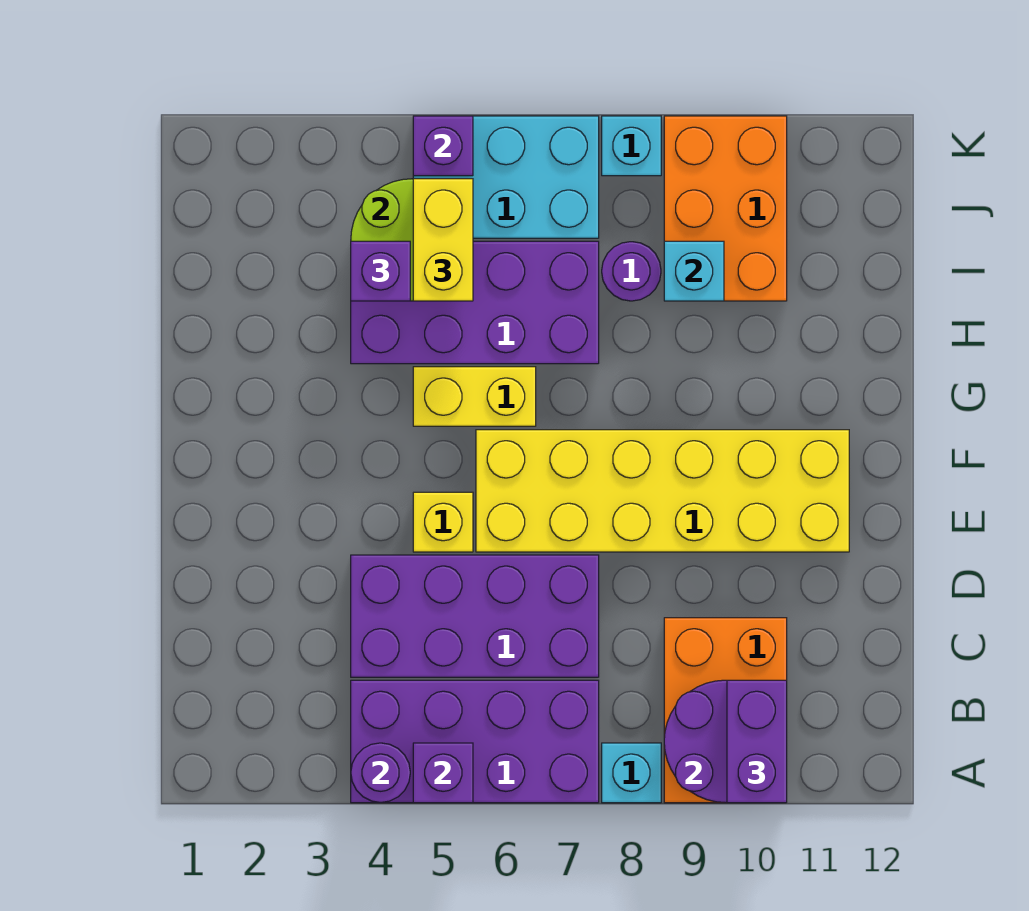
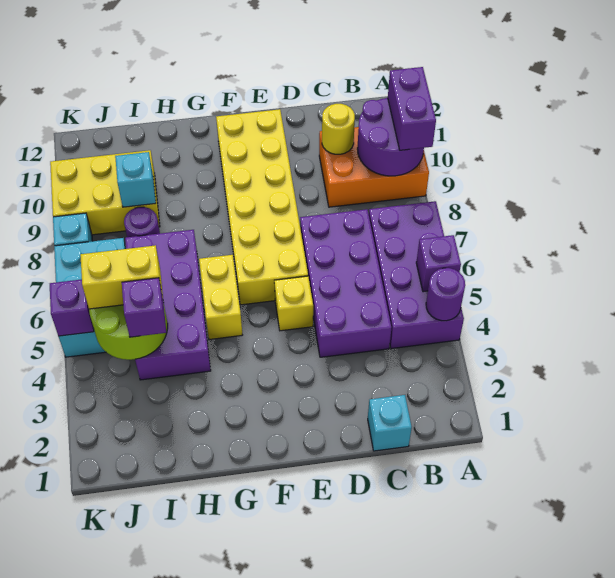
cyan 1x1 brick [602,743,661,803] -> cyan 1x1 brick moved to [368,395,412,451]
purple 1x2 brick [727,680,787,803] -> purple 1x2 brick turned to [388,67,436,150]
none -> yellow 1x1 round brick [322,104,355,154]
orange 2x3 brick [664,116,787,301] -> yellow 2x3 brick [50,150,160,235]

